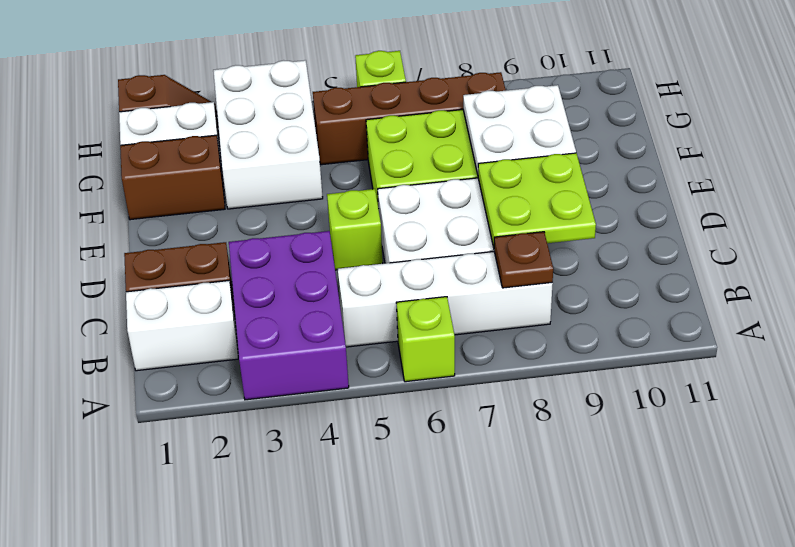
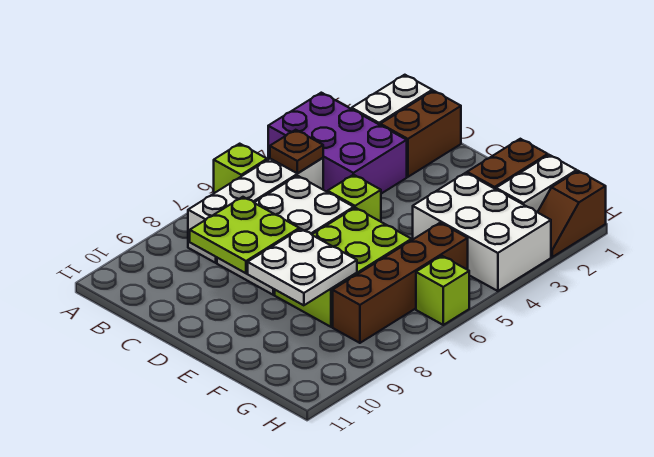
brown 1x1 plate [494,232,553,288] -> brown 1x1 plate moved to [270,130,323,173]

